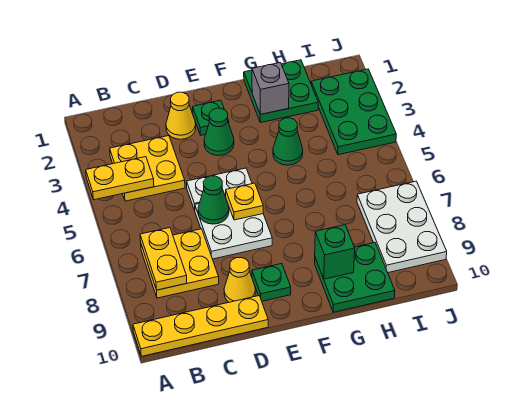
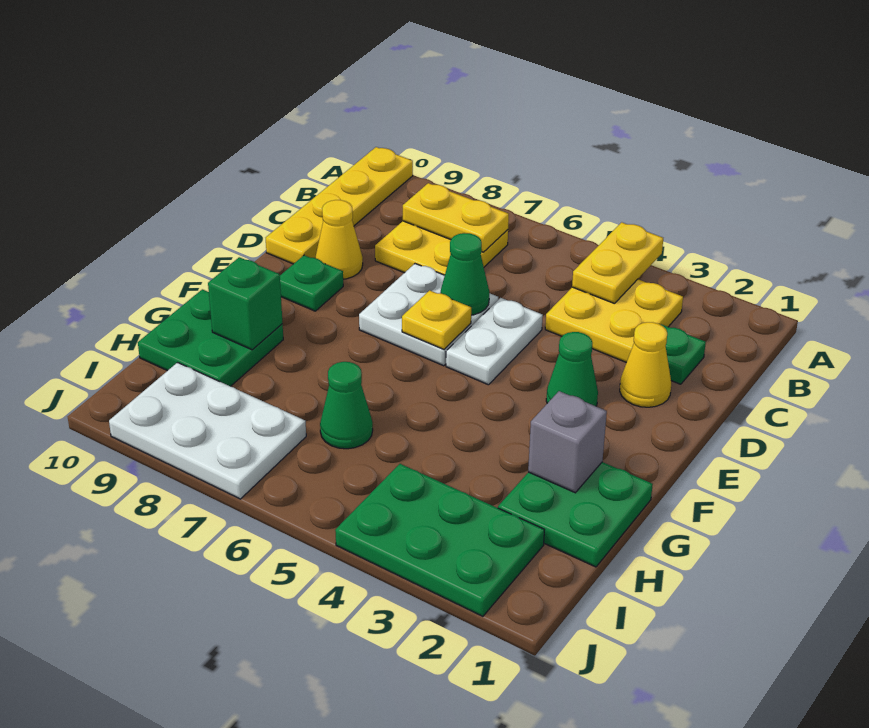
green 1x1 plate [193,100,229,135] -> green 1x1 plate moved to [661,324,706,384]
green 1x1 cone [273,118,303,165] -> green 1x1 cone moved to [320,362,373,449]

